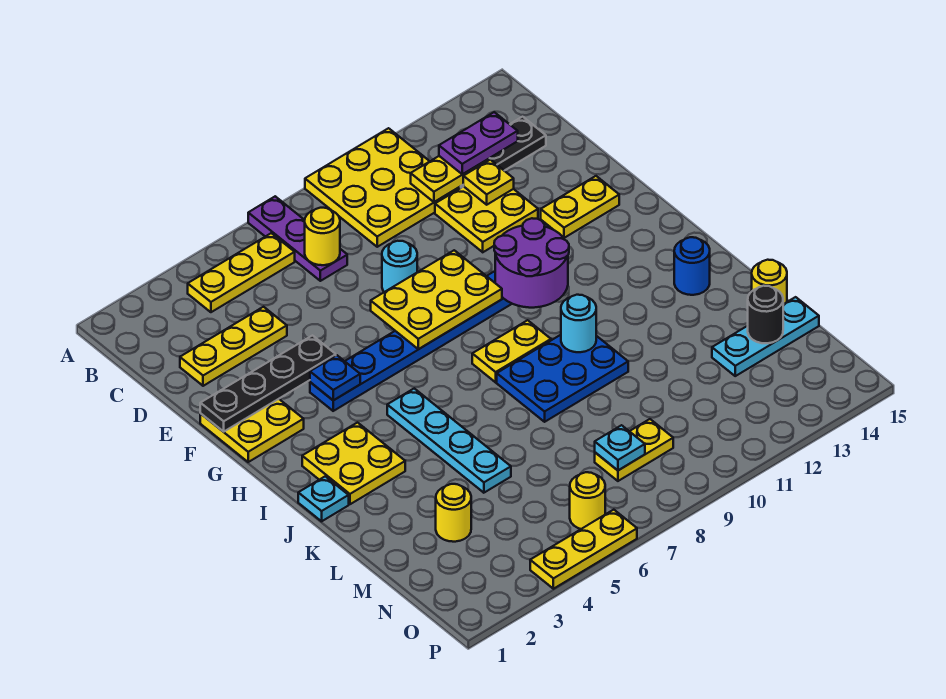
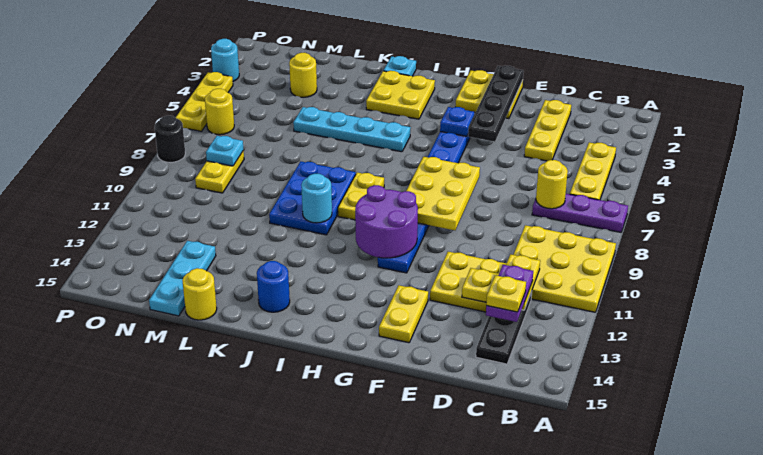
none -> yellow 1x1 plate [486,275,526,312]
cyan 1x1 round brick [382,241,417,292] -> cyan 1x1 round brick moved to [211,39,239,81]
black 1x1 round brick [748,286,783,343] -> black 1x1 round brick moved to [155,116,185,162]

